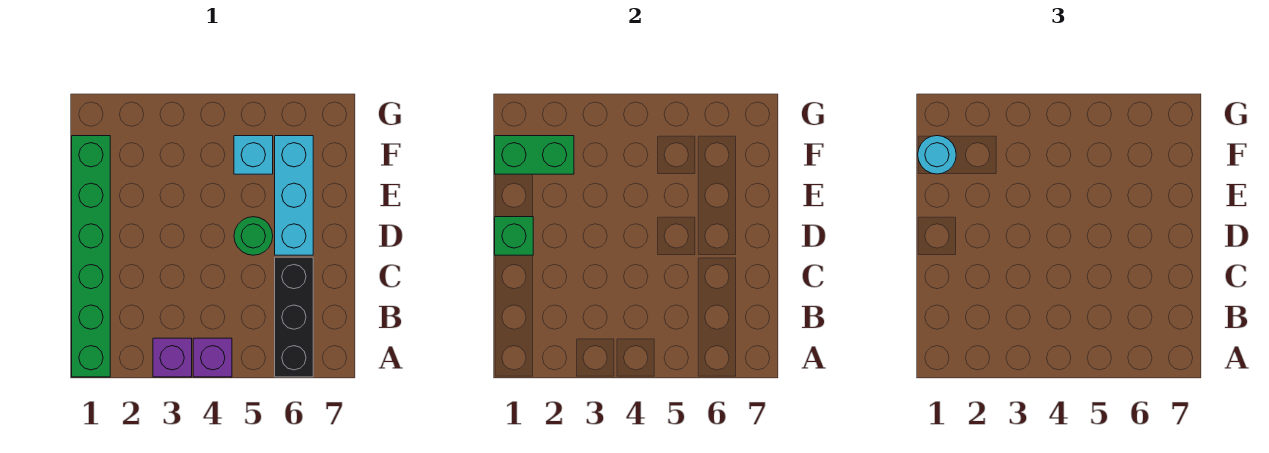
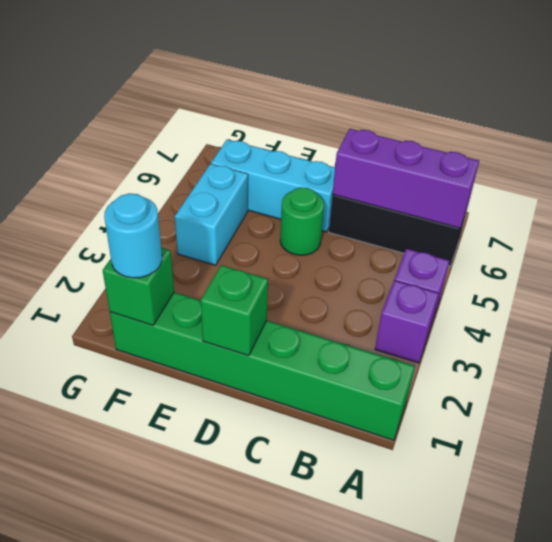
none -> purple 1x3 brick [333,129,479,228]
green 1x2 brick [495,136,574,174] -> green 1x1 brick [103,248,174,325]
cyan 1x1 brick [234,136,273,174] -> cyan 1x2 brick [175,164,248,265]

